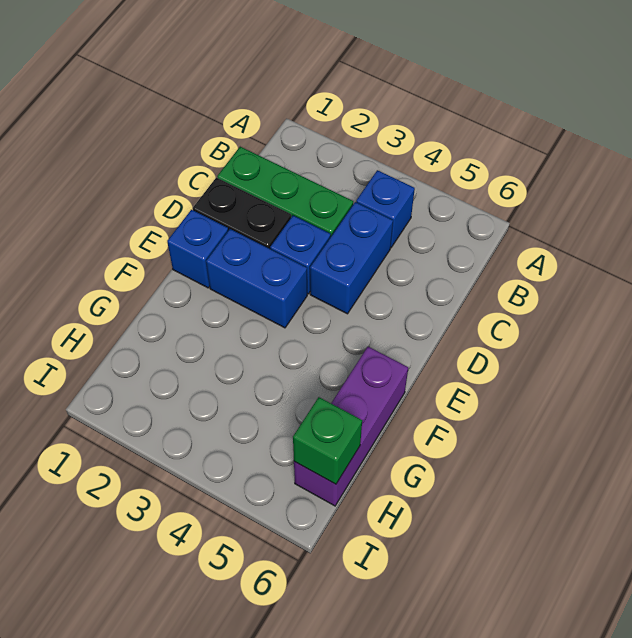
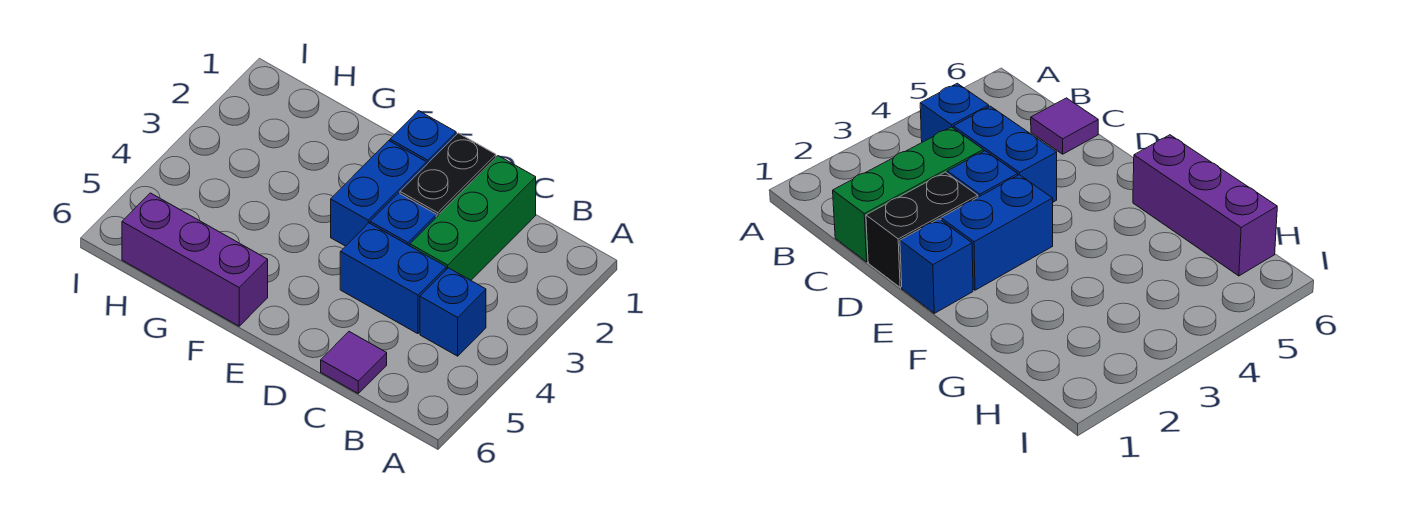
none -> purple 1x1 tile [321,332,387,393]
green 1x1 brick [293,397,362,484] -> none

